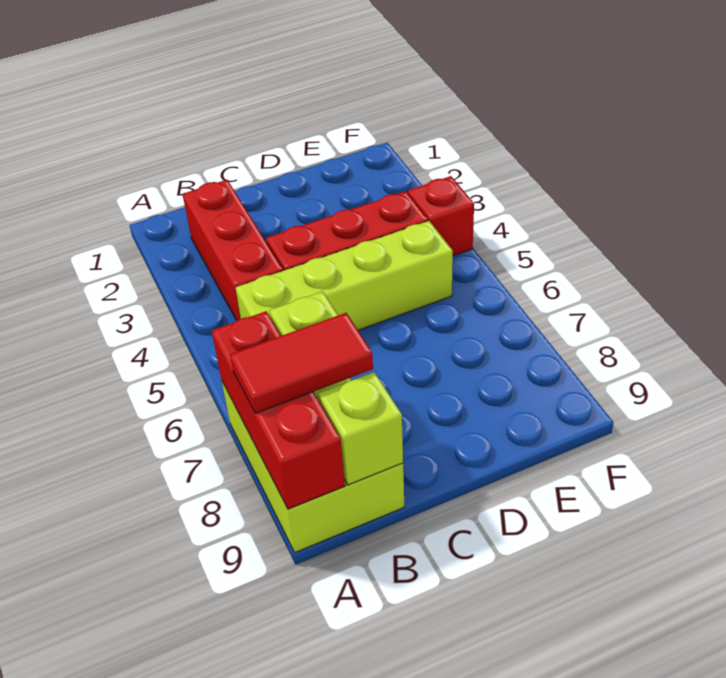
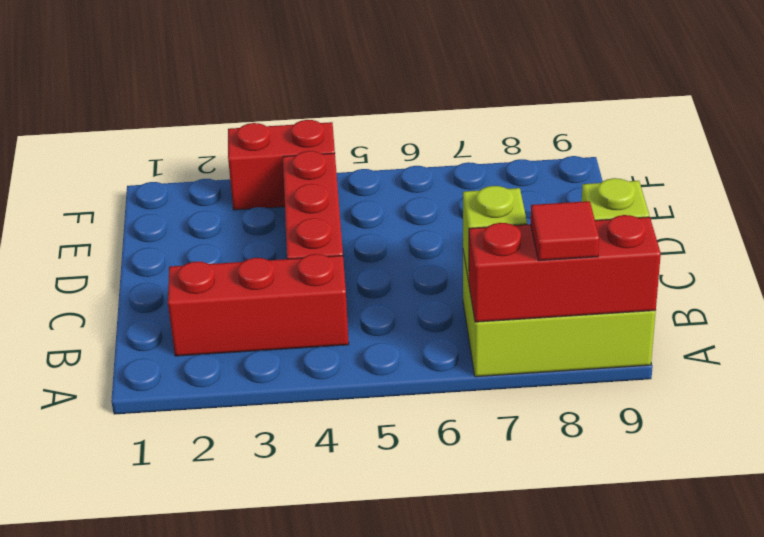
red 1x2 tile [230,313,373,413] -> red 1x1 tile [531,201,599,261]
lime 1x4 brick [235,221,453,330] -> none
red 1x1 brick [408,176,474,256] -> red 1x2 brick [228,120,335,210]

